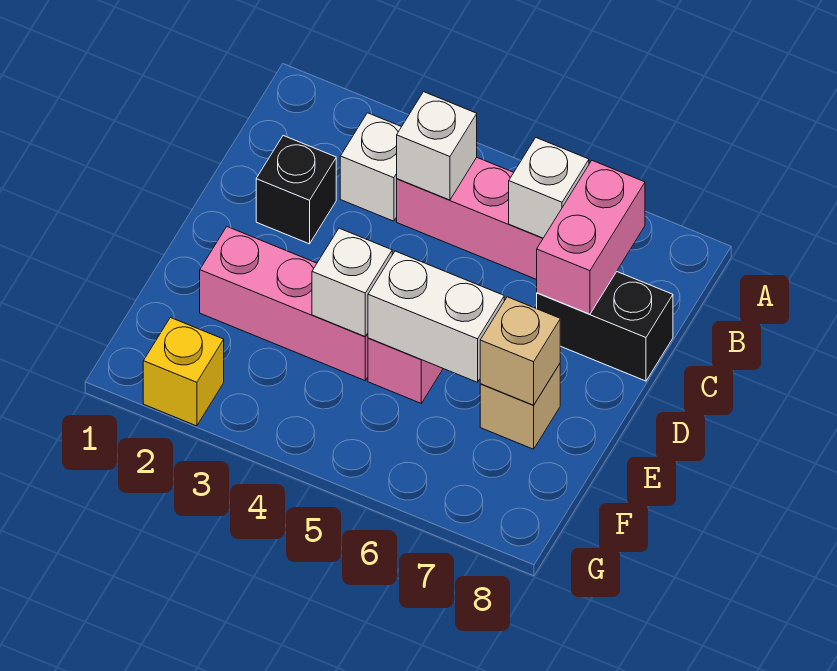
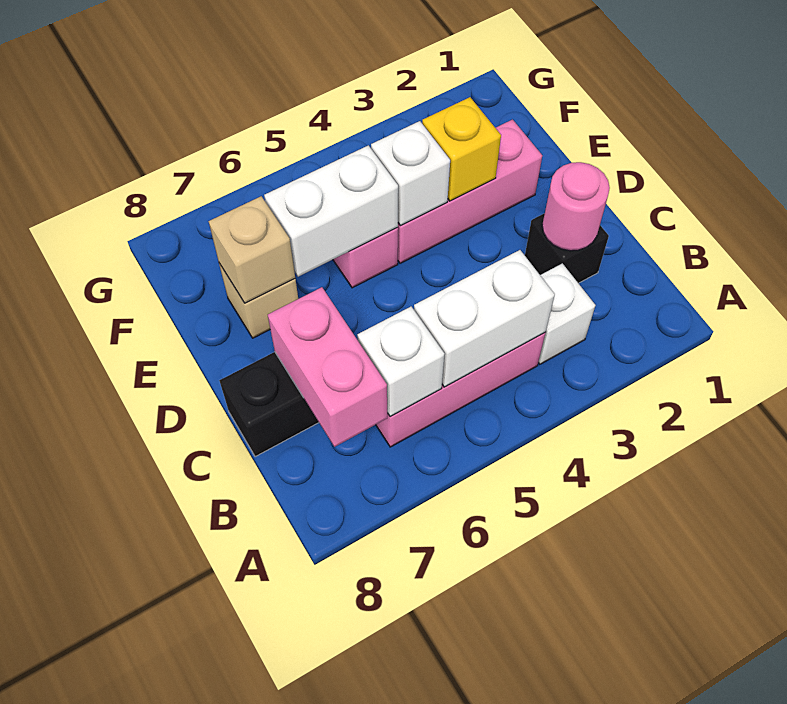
white 1x1 brick [397,92,477,200] -> white 1x2 brick [414,250,555,387]
none -> pink 1x1 round brick [542,162,610,251]
yellow 1x1 brick [143,318,224,426] -> yellow 1x1 brick moved to [422,97,501,201]

